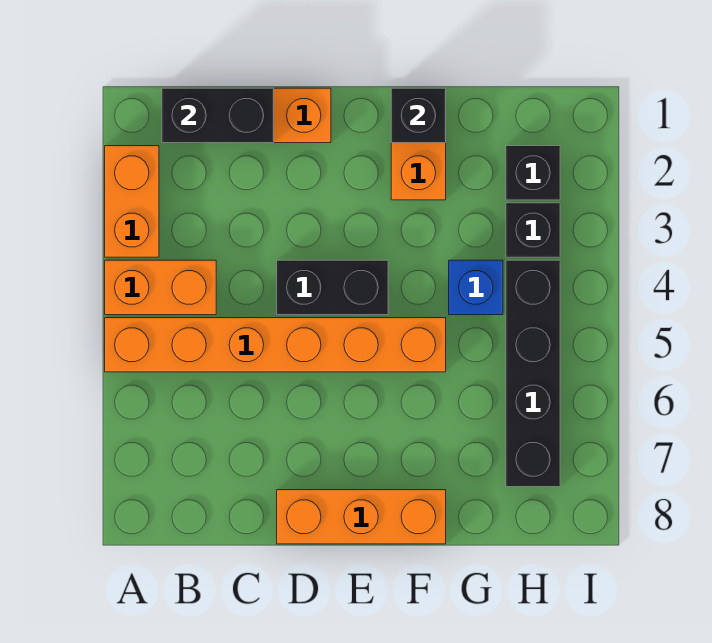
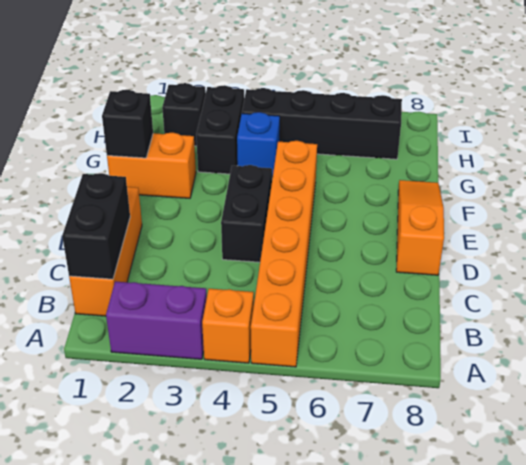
orange 1x2 brick [105,146,159,257] -> purple 1x2 brick [106,281,207,359]
orange 1x2 brick [105,260,216,315] -> orange 1x1 brick [202,289,254,363]
orange 1x3 brick [277,490,446,544] -> orange 1x3 slope [396,180,444,275]
black 1x1 brick [506,203,560,257] -> black 1x2 brick [196,85,244,174]

